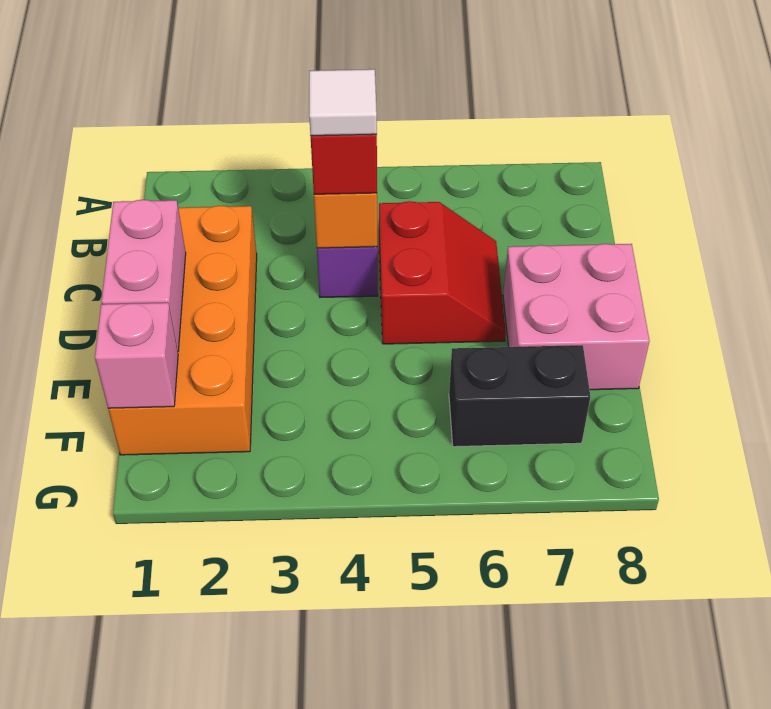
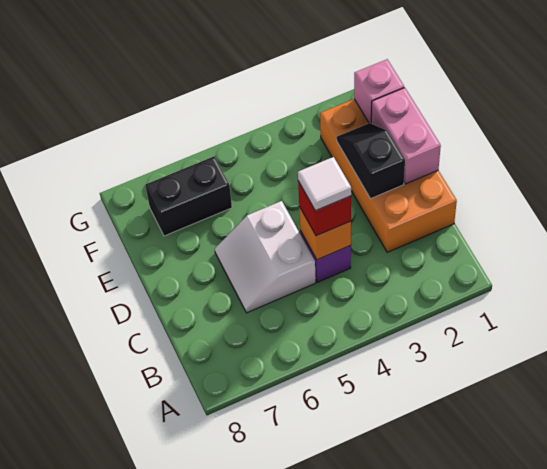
red 2x2 slope [379,201,506,344] -> white 2x2 slope [215,201,316,313]
none -> black 1x2 slope [337,123,405,199]
pink 2x2 brick [503,244,650,390] -> none

